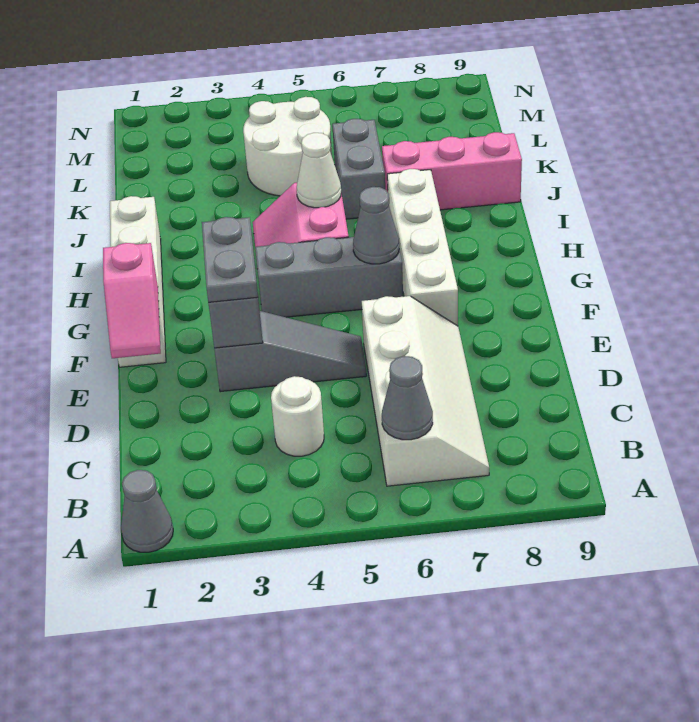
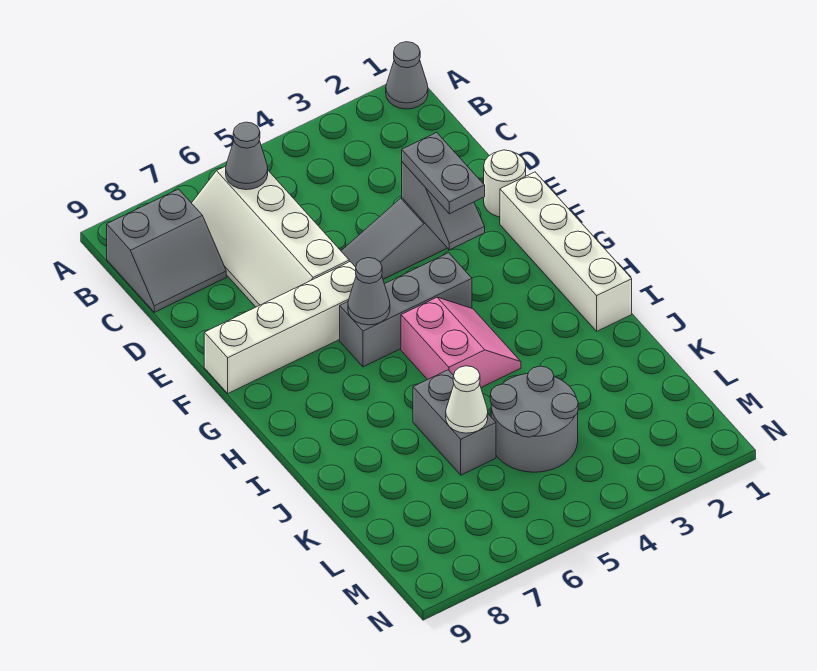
none -> grey 2x2 slope [107,189,226,312]
white 1x1 round brick [271,376,324,456] -> white 1x1 round brick moved to [484,150,526,217]
pink 1x2 slope [103,243,161,358] -> none
white 1x4 brick [387,169,458,326] -> white 1x4 brick turned to [204,262,356,393]
white 1x1 cone [297,133,341,208] -> white 1x1 cone moved to [446,366,488,433]
pink 1x3 brick [382,132,522,210] -> none
white 2x2 round brick [243,97,332,196] -> grey 2x2 round brick [490,366,578,472]

